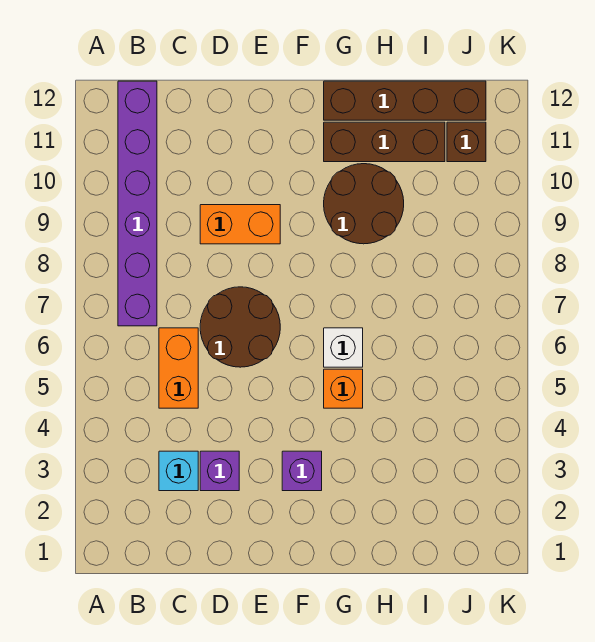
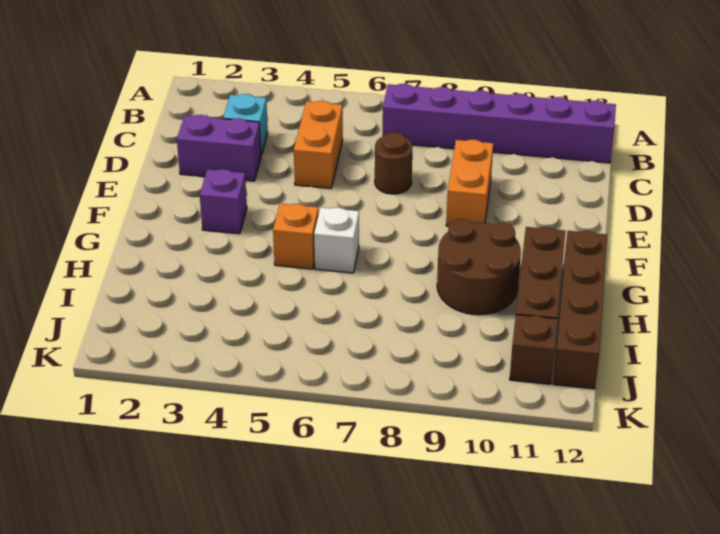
orange 1x2 brick [159,328,198,408] -> orange 1x2 brick turned to [294,101,343,188]
purple 1x1 brick [200,451,239,491] -> purple 1x2 brick [177,115,261,181]
brown 2x2 round brick [200,287,280,367] -> brown 1x1 round brick [375,132,412,194]

